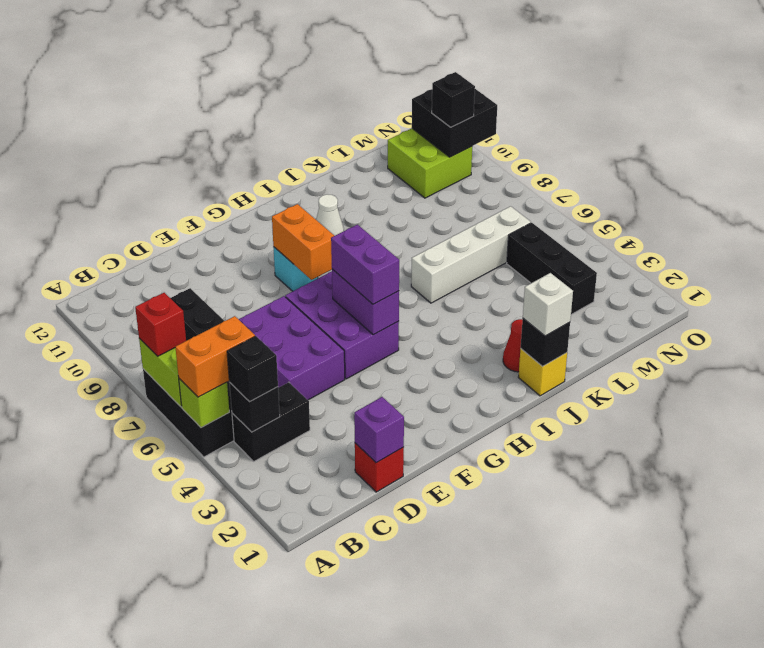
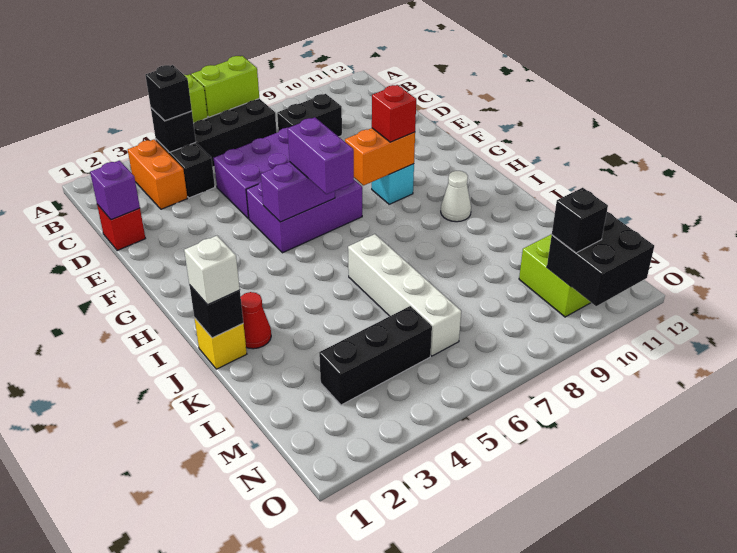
orange 1x2 brick [175,316,255,397] -> orange 1x2 brick moved to [128,139,188,209]
red 1x1 brick [135,293,186,356] -> red 1x1 brick moved to [372,85,416,142]
purple 1x2 brick [331,225,399,304] -> purple 1x2 brick turned to [288,117,354,194]

